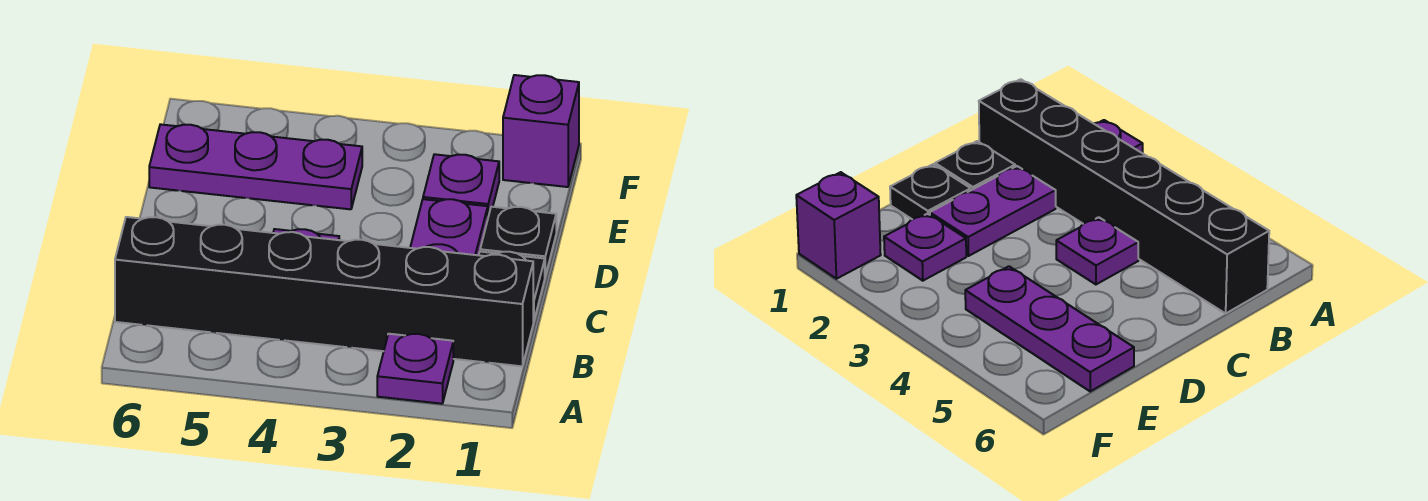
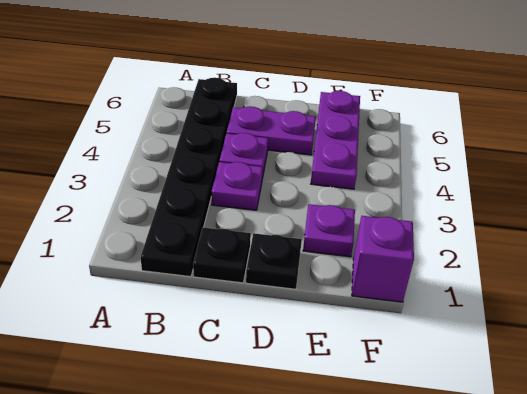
purple 1x1 plate [377,334,453,404] -> purple 1x1 plate moved to [212,162,263,210]
black 1x6 brick [115,217,533,366] -> black 1x6 plate [141,78,237,277]
purple 1x2 plate [410,199,488,255] -> purple 1x2 plate moved to [227,106,316,155]

